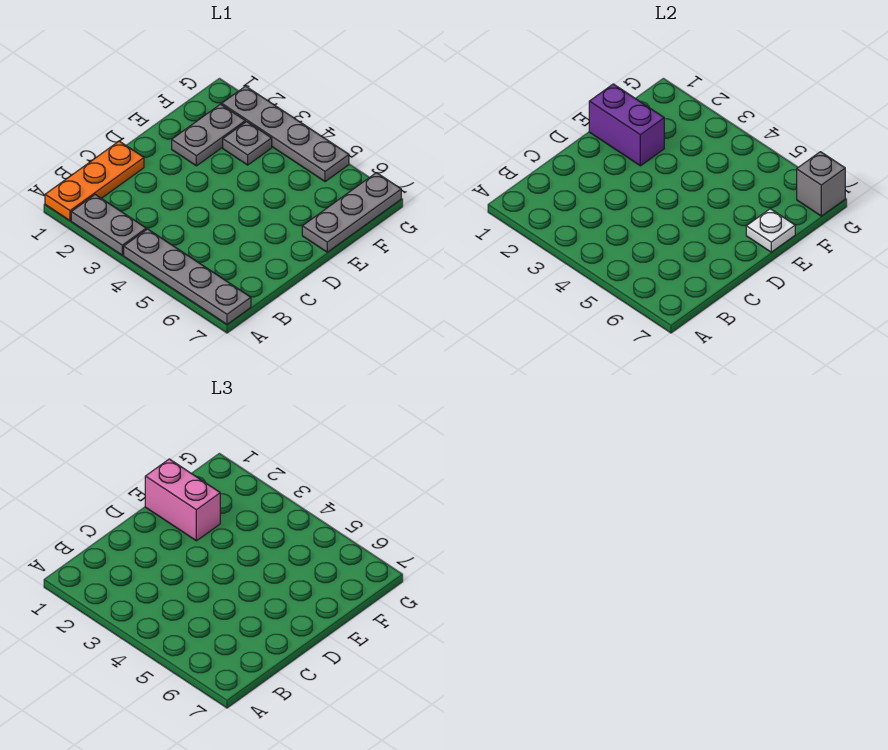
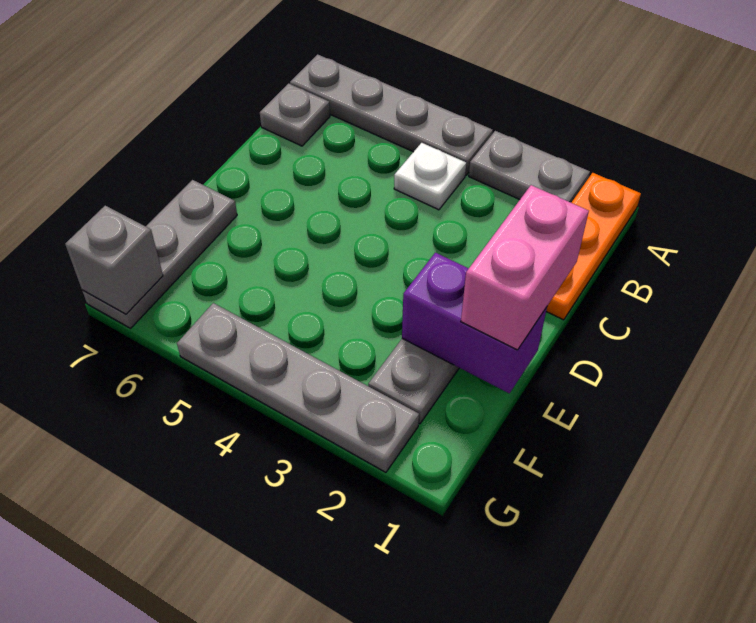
pink 1x2 brick [145,459,220,541] -> pink 1x2 brick turned to [461,185,589,350]
white 1x1 plate [746,209,795,252] -> white 1x1 plate moved to [394,143,466,210]
grey 1x1 plate [223,122,272,165] -> grey 1x1 plate moved to [260,84,330,146]

